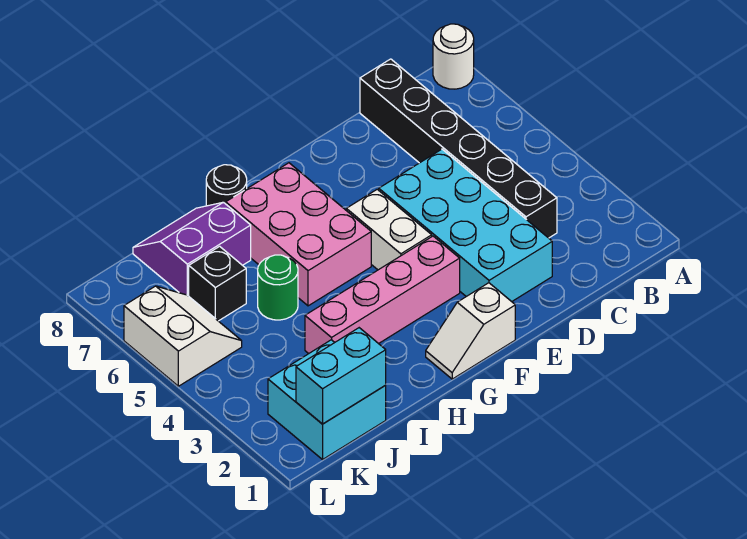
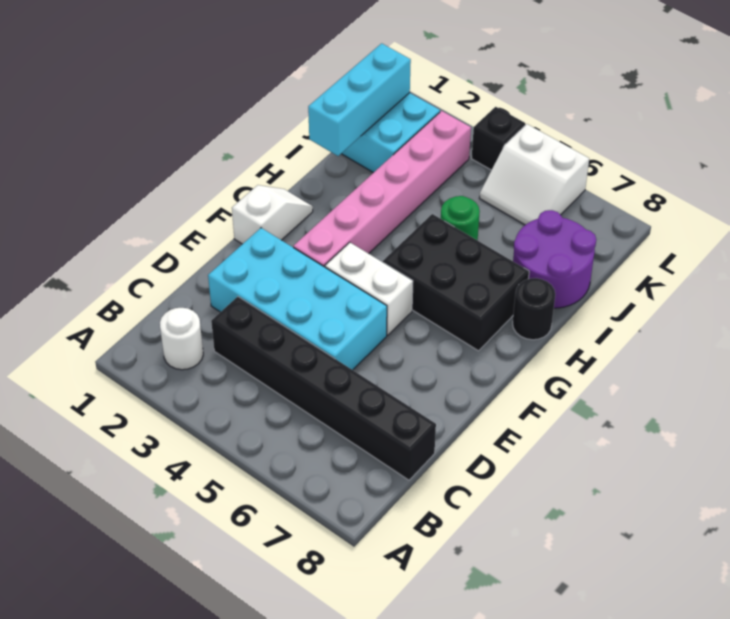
white 1x1 round brick [433,24,474,89] -> white 1x1 round brick moved to [160,308,203,370]
pink 1x4 brick [305,236,460,354] -> pink 1x6 brick [293,111,471,267]
pink 2x3 brick [226,163,371,306] -> black 2x3 brick [383,214,529,351]
purple 2x2 slope [133,202,251,296] -> purple 2x2 round brick [513,210,596,308]
cyan 1x2 brick [296,328,386,424] -> cyan 1x3 brick [308,43,411,156]
black 1x1 brick [189,246,246,321] -> black 1x1 brick moved to [472,107,525,170]

